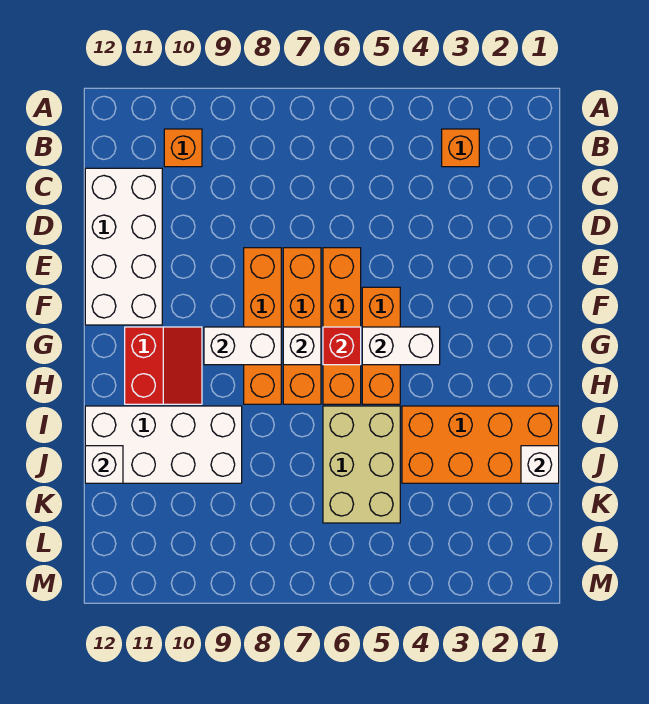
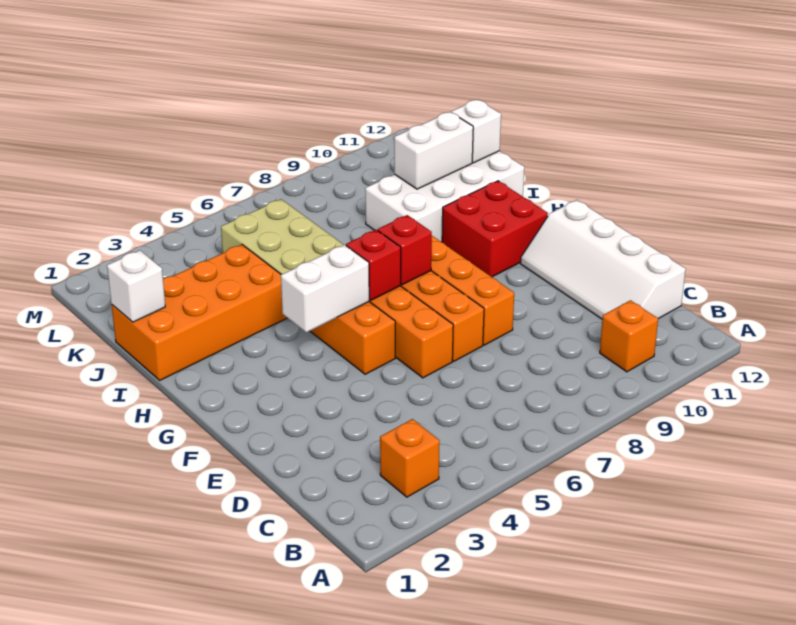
white 2x4 brick [85,168,162,325] -> white 2x4 slope [520,200,685,319]
white 1x1 brick [283,327,321,365] -> red 1x1 brick [378,215,432,285]
white 1x2 brick [204,327,281,365] -> white 1x2 brick moved to [394,112,473,189]
red 2x2 slope [125,327,202,404] -> red 2x2 brick [442,181,548,277]

